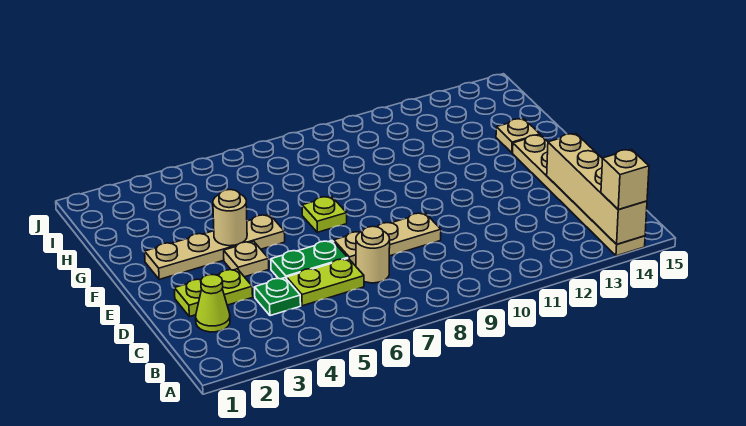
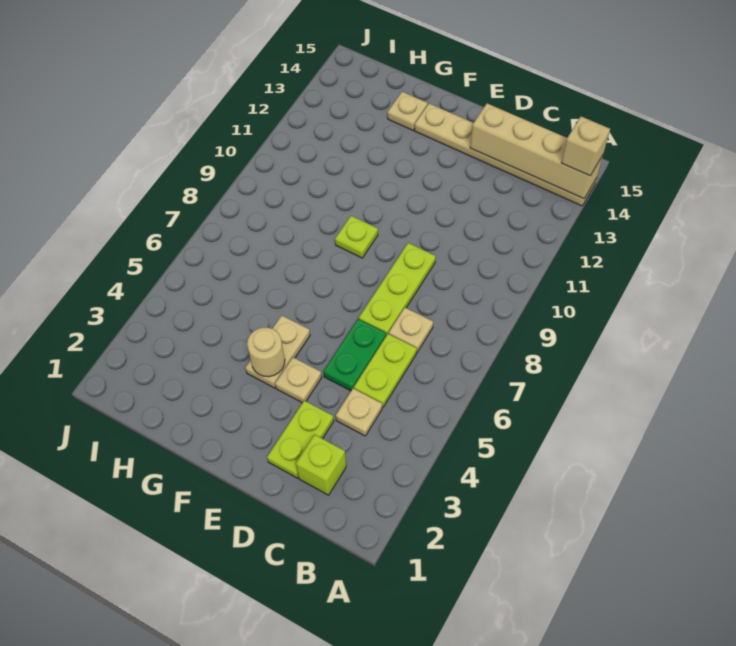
lime 1x1 cone [196,275,230,332] -> lime 1x1 brick [296,435,346,495]
green 1x1 plate [255,278,301,316] -> tan 1x1 plate [336,389,382,436]
tan 1x1 round brick [356,226,390,283] -> tan 1x1 plate [389,308,433,353]
tan 1x3 plate [334,213,441,266] -> lime 1x3 plate [359,243,436,335]
tan 1x4 plate [145,215,285,279] -> tan 1x2 plate [245,316,310,388]
lime 1x1 plate [302,196,347,232] -> lime 1x1 plate moved to [335,216,378,258]

